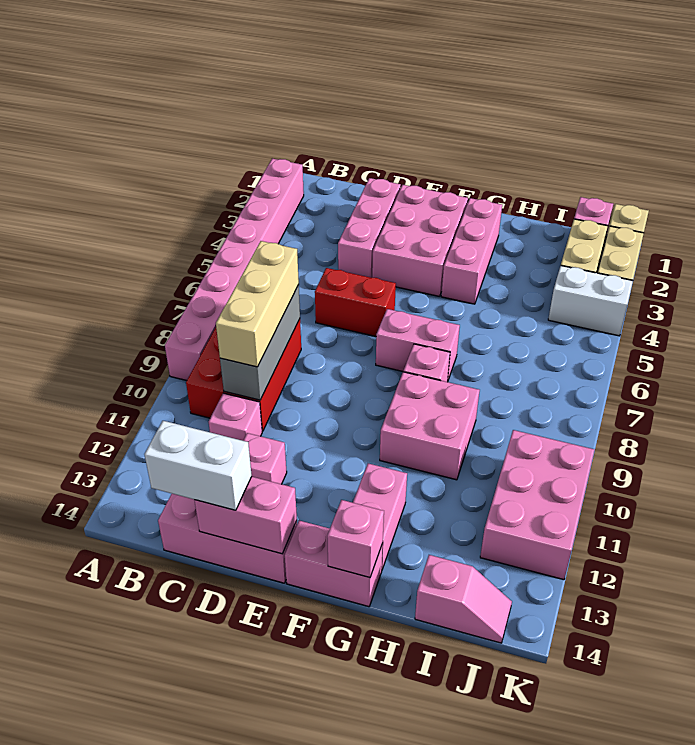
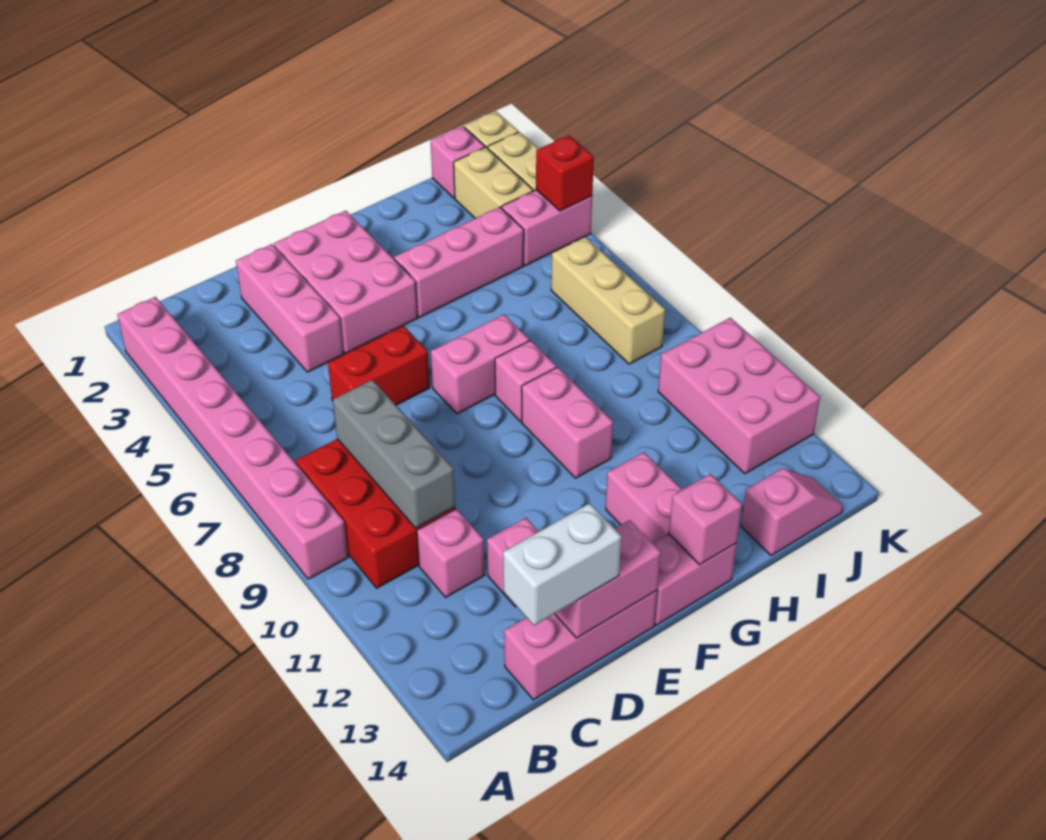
tan 1x3 brick [216,241,299,367] -> tan 1x3 brick moved to [551,237,665,364]
pink 1x3 brick [441,198,502,304] -> pink 1x3 brick turned to [394,207,524,317]
pink 2x2 brick [380,372,480,480] -> pink 1x2 brick [522,367,613,478]
white 1x2 brick [548,265,633,336] -> pink 1x2 brick [502,190,592,266]
none -> red 1x1 brick [536,135,594,211]

